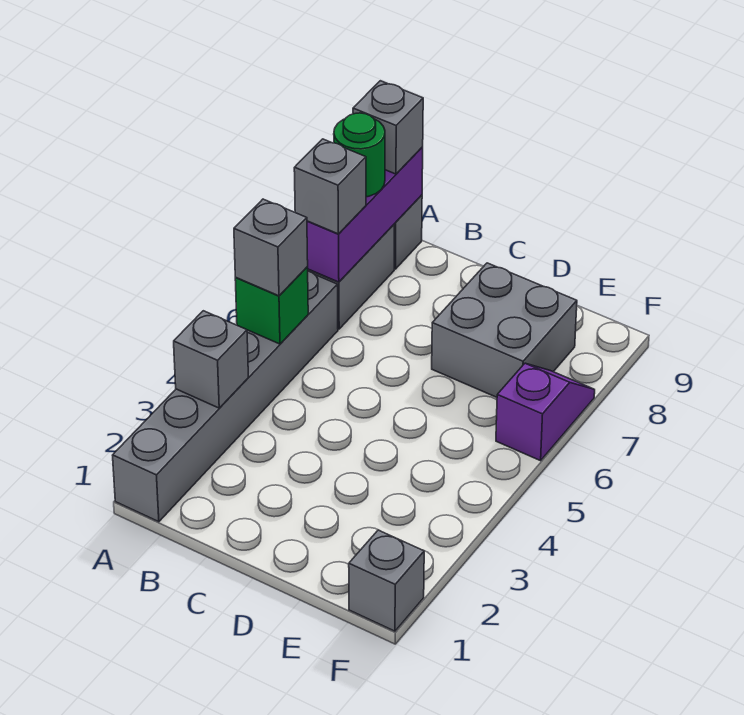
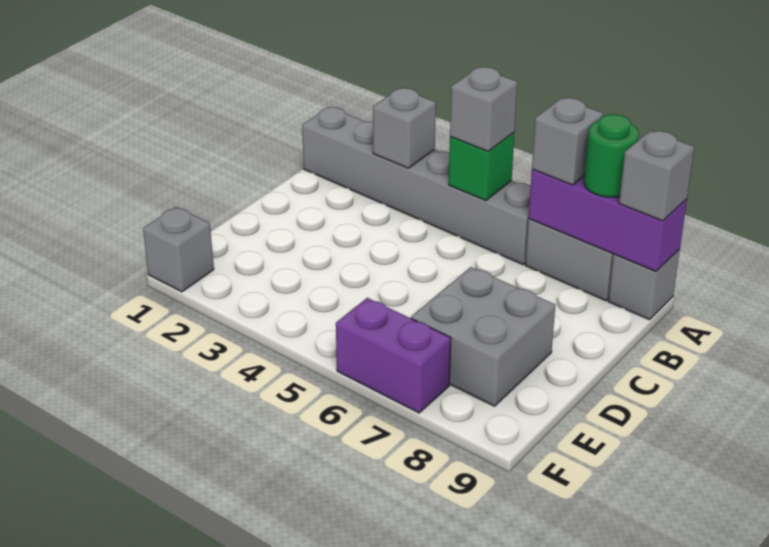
purple 1x2 slope [496,363,595,461] -> purple 1x2 brick [336,298,451,413]

